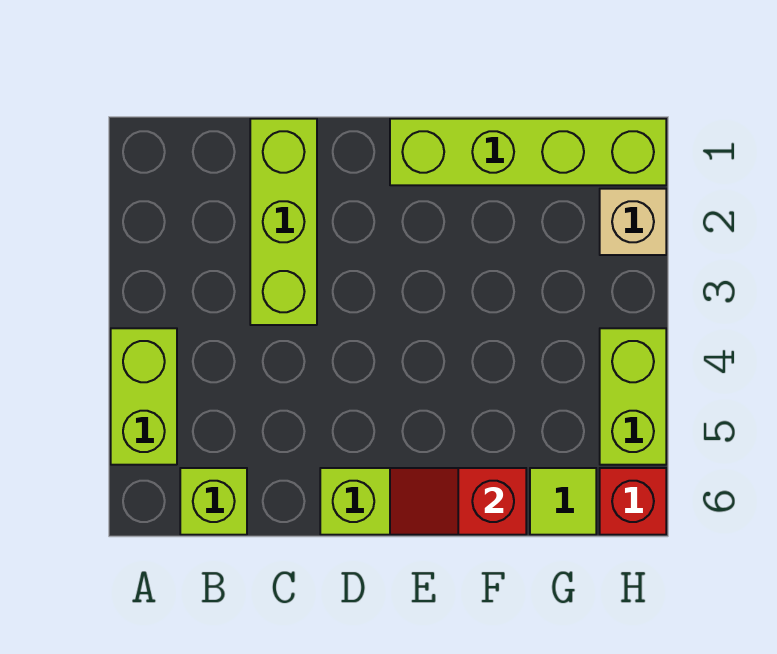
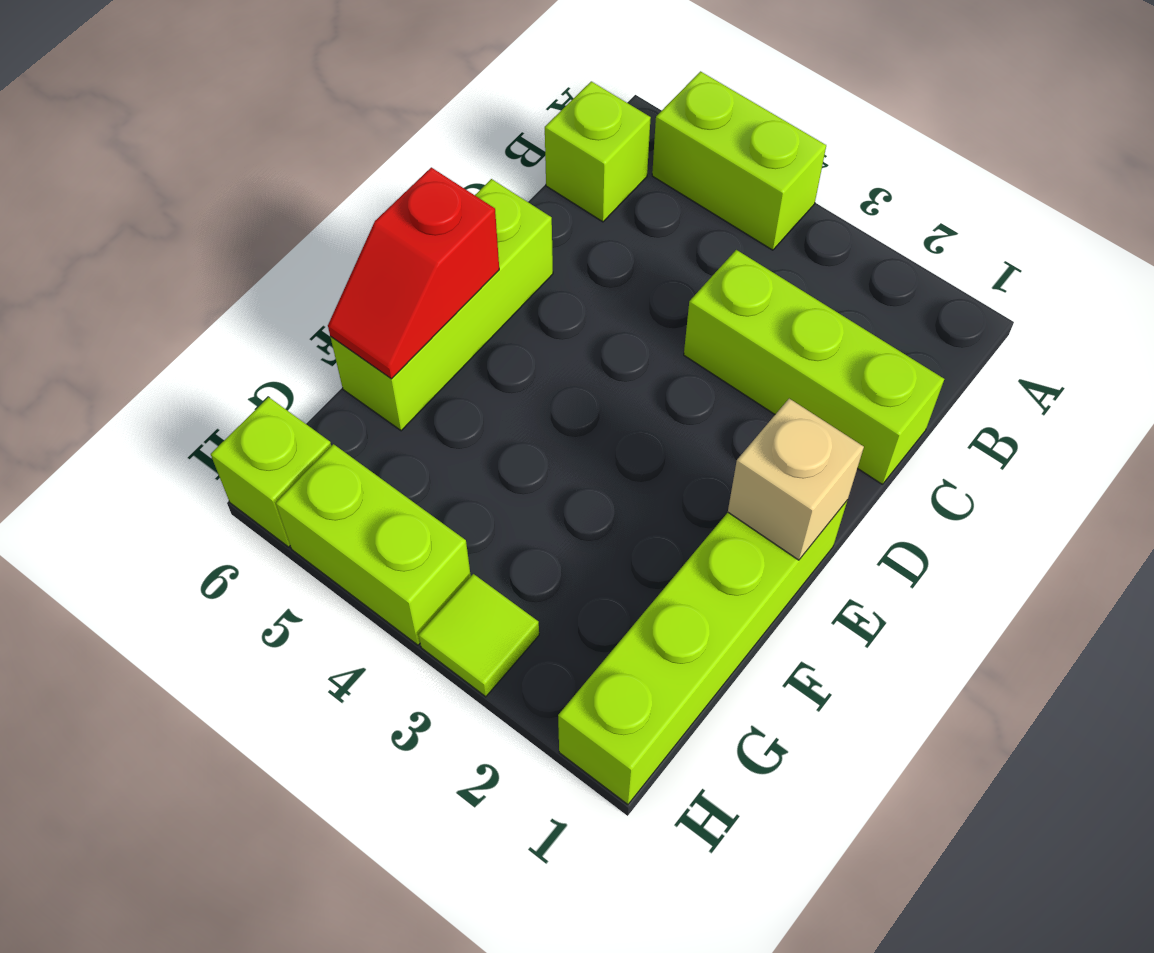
red 1x2 slope [390,468,526,535] -> red 1x2 slope turned to [328,167,499,379]
lime 1x1 tile [530,468,596,535] -> lime 1x1 tile moved to [419,574,539,697]
tan 1x1 brick [600,189,666,255] -> tan 1x1 brick moved to [728,399,864,560]
red 1x1 brick [600,468,666,535] -> lime 1x1 brick [211,397,331,547]

